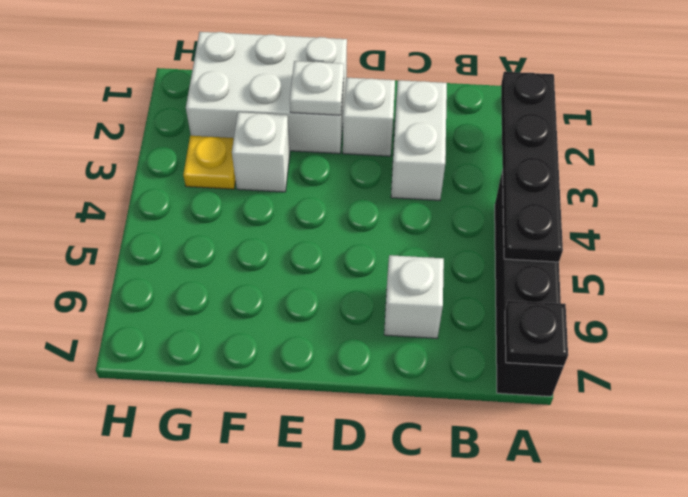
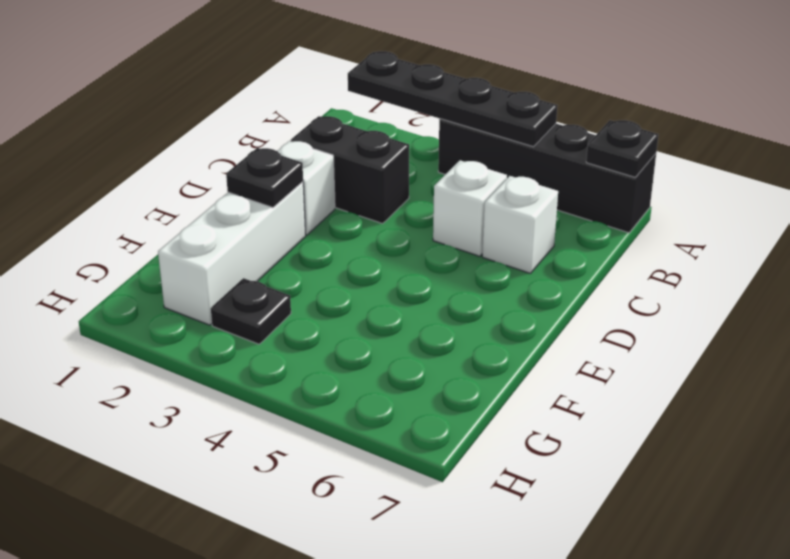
white 1x2 brick [391,80,447,200] -> black 1x2 brick [291,116,409,224]
white 2x3 brick [186,32,347,154] -> white 1x3 brick [158,182,306,325]
white 1x1 plate [290,61,344,115] -> black 1x1 plate [226,148,303,208]
white 1x1 brick [232,112,290,192] -> white 1x1 brick moved to [433,160,507,256]
yellow 1x1 plate [183,136,236,189] -> black 1x1 plate [211,278,291,344]

